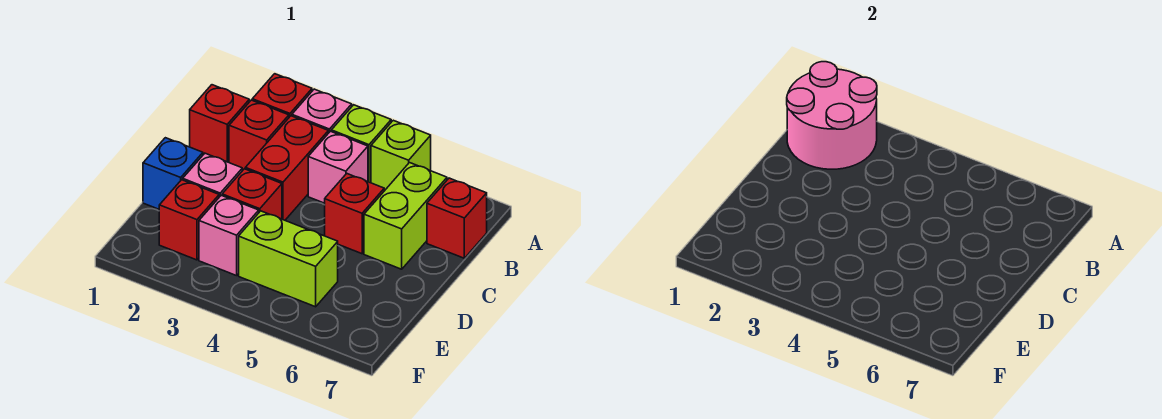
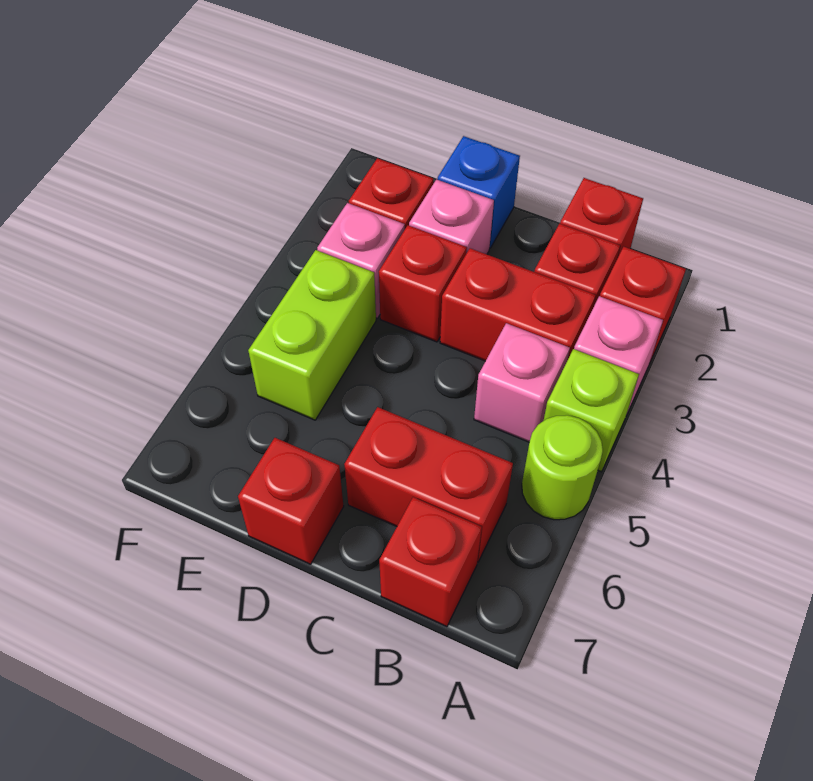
pink 2x2 round brick [787,62,877,169] -> none
lime 1x1 brick [371,120,431,191] -> lime 1x1 round brick [522,415,603,520]
lime 1x2 brick [364,163,447,269] -> red 1x2 brick [344,407,513,562]
red 1x1 brick [325,174,384,254] -> red 1x1 brick moved to [238,438,344,564]

